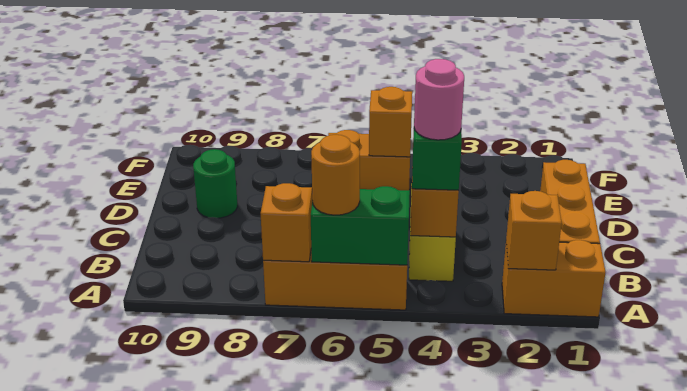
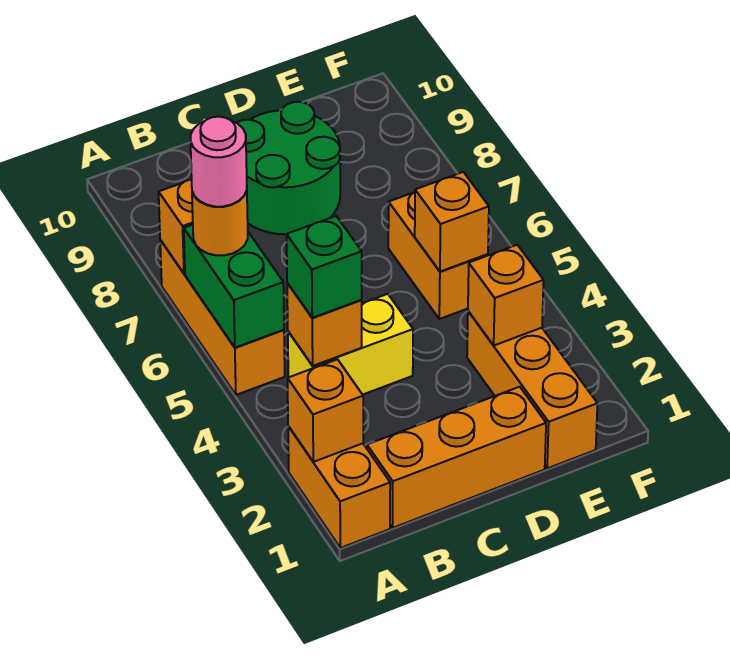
pink 1x1 round brick [414,59,464,140] -> pink 1x1 round brick moved to [191,117,247,207]
green 1x1 round brick [193,149,238,218] -> green 2x2 round brick [237,102,340,234]
none -> orange 1x3 brick [467,311,598,468]
none -> orange 1x1 brick [468,245,544,345]

